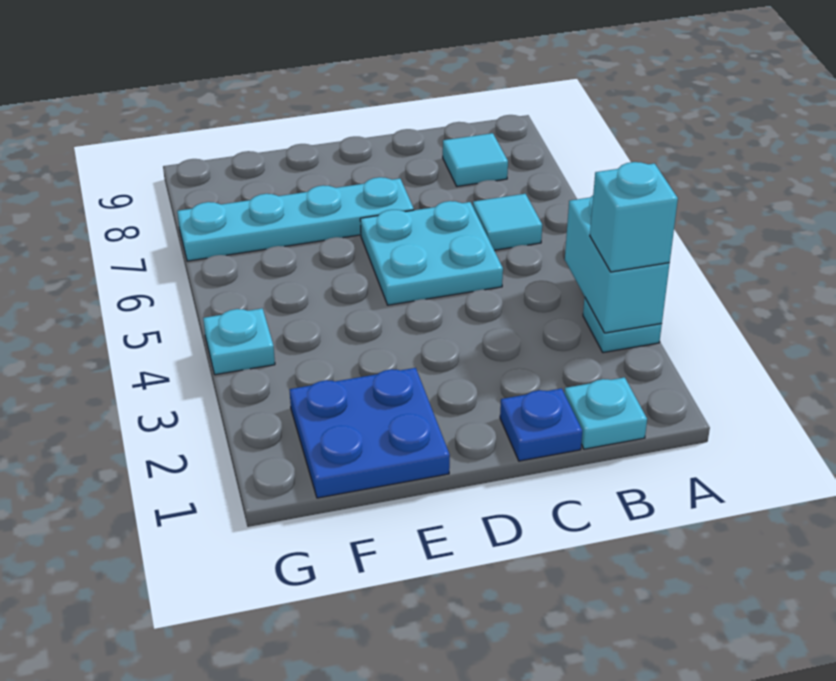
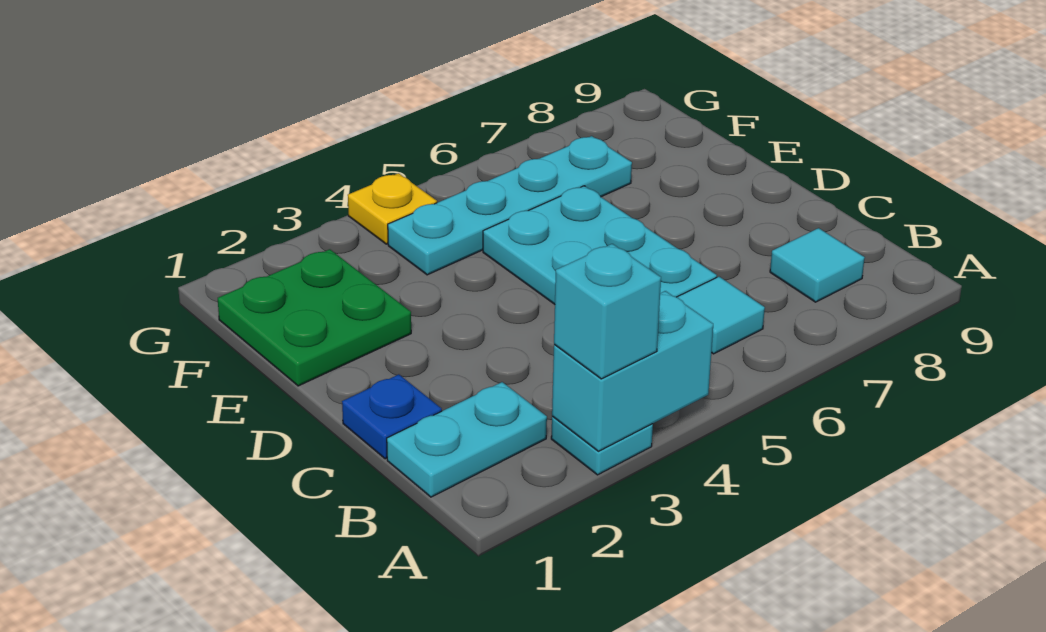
cyan 1x1 plate [564,377,647,449] -> cyan 1x2 plate [387,382,547,497]
cyan 2x2 plate [360,201,503,305] -> cyan 2x3 plate [483,186,717,304]
cyan 1x4 plate [177,177,414,261] -> cyan 1x4 plate turned to [388,136,632,275]
blue 2x2 plate [290,368,450,498] -> green 2x2 plate [218,249,411,386]
cyan 1x1 plate [203,308,275,375] -> yellow 1x1 plate [348,173,437,244]

